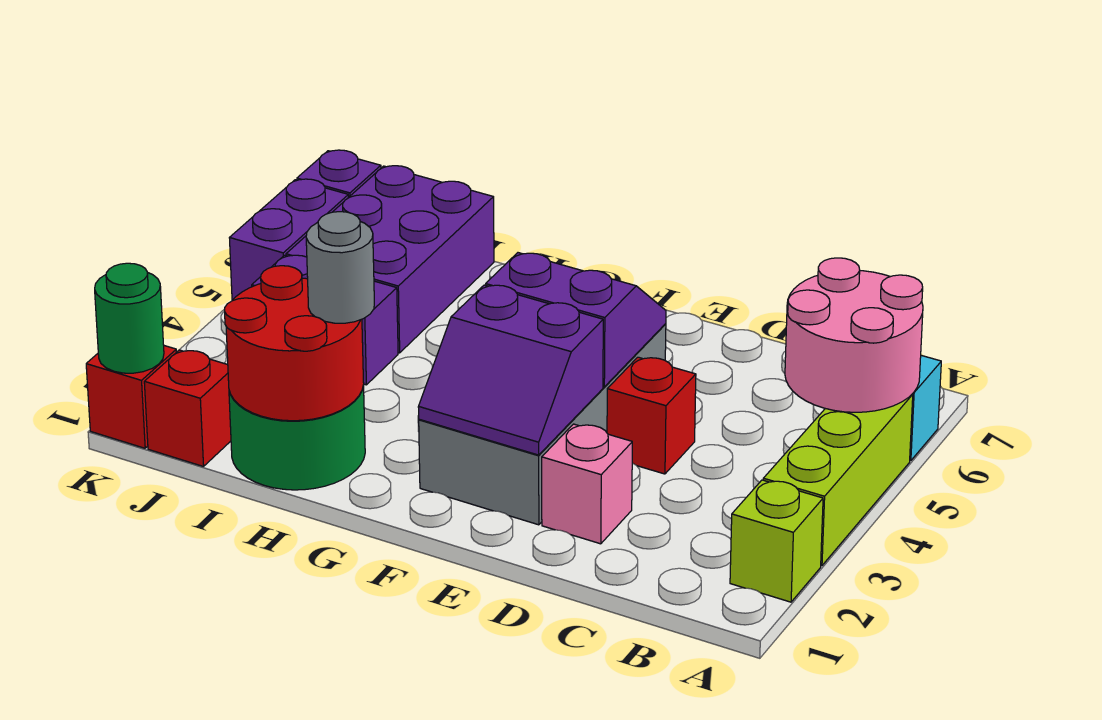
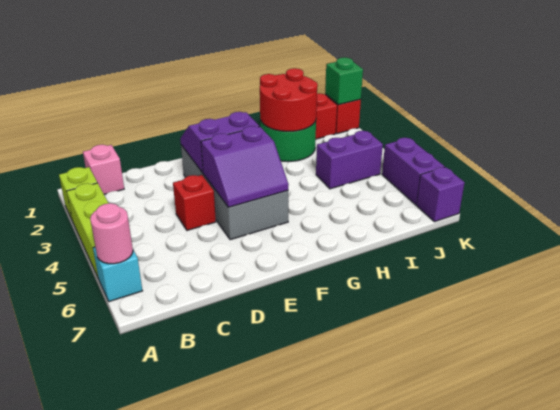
pink 2x2 round brick [785,258,923,412] -> pink 1x1 round brick [90,203,133,264]
pink 1x1 brick [542,424,632,544] -> pink 1x1 brick moved to [83,145,124,194]
grey 1x1 round brick [306,212,374,323] -> none
purple 2x3 brick [286,166,494,353] -> none
green 1x1 round brick [95,263,164,373] -> green 1x1 brick [325,57,363,105]

